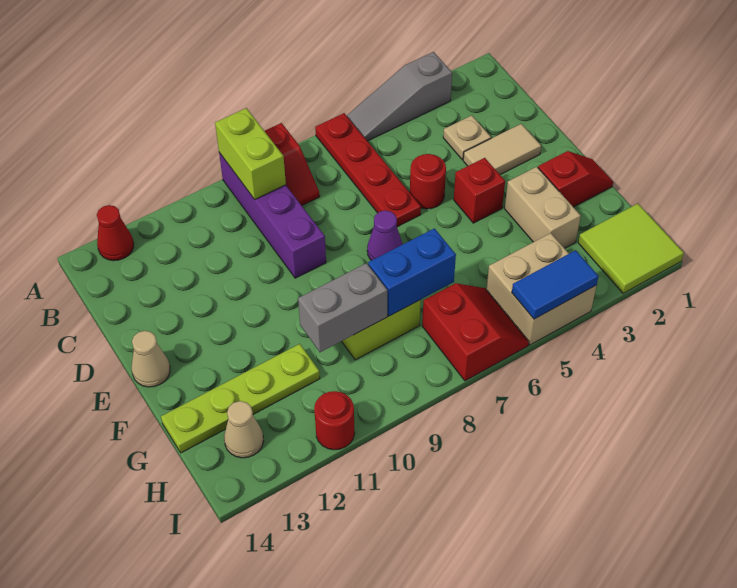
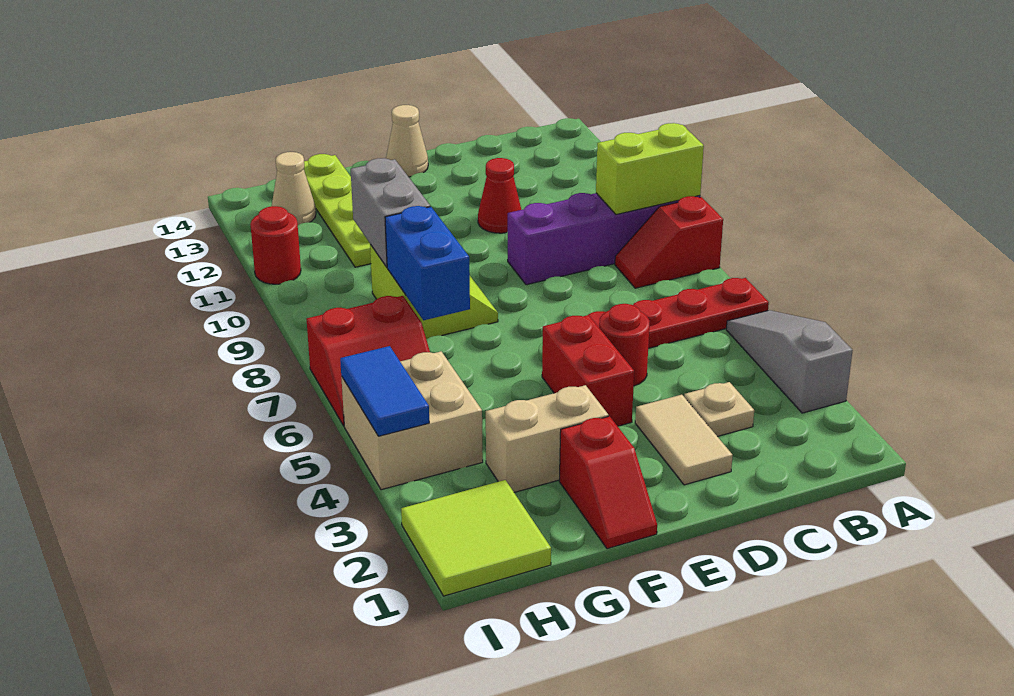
red 1x1 cone [97,205,134,261] -> red 1x1 cone moved to [478,158,521,233]
red 1x1 brick [454,158,505,223] -> red 1x2 brick [542,315,634,426]
purple 1x1 cone [367,210,403,260] -> none

